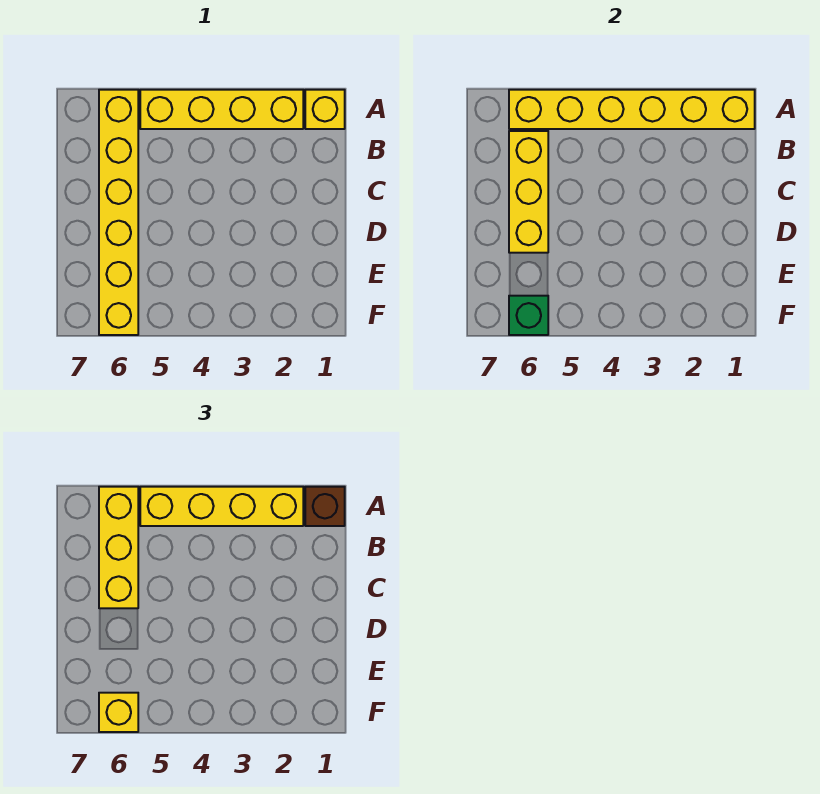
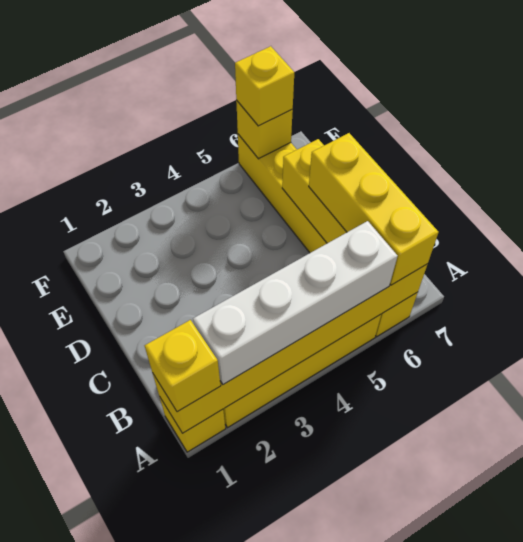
brown 1x1 brick [305,487,345,526] -> yellow 1x1 brick [145,320,221,412]
yellow 1x4 brick [140,487,303,526] -> white 1x4 brick [193,221,398,385]
green 1x1 brick [509,296,548,335] -> yellow 1x1 brick [236,100,293,159]

